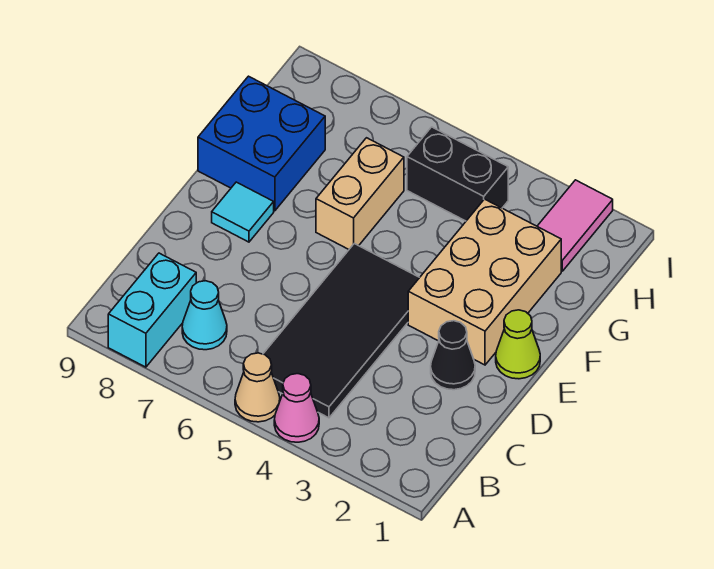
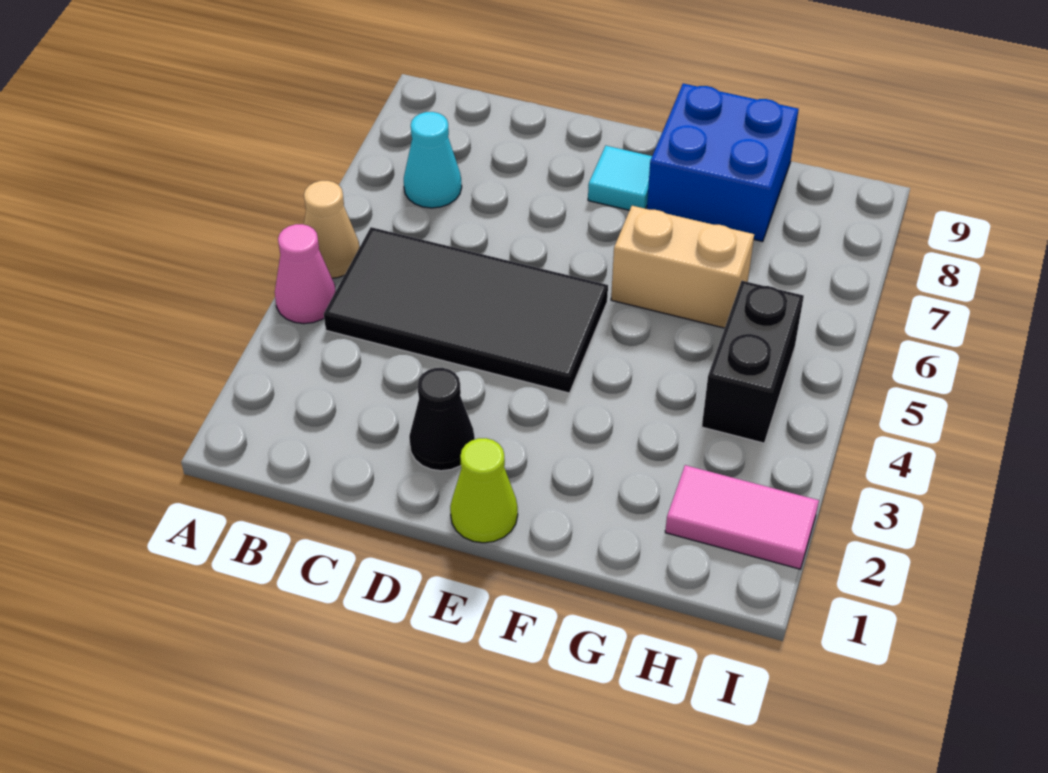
cyan 1x2 brick [108,253,196,367] -> none
tan 2x3 brick [408,199,561,365] -> none

